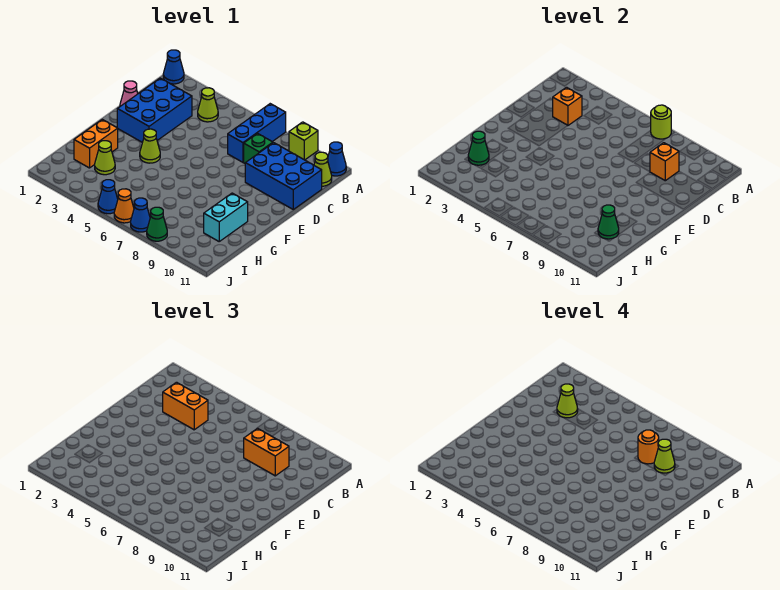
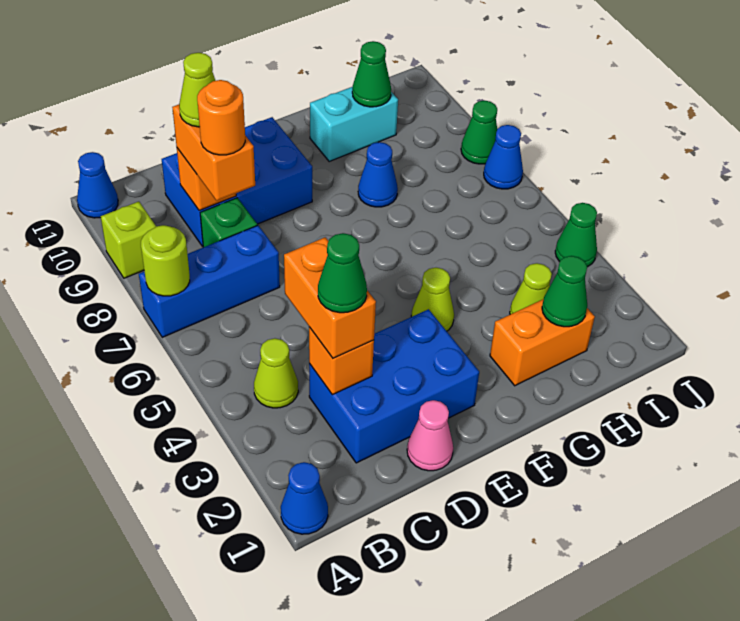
lime 1x1 cone [314,152,332,186] -> none
lime 1x1 cone [557,384,578,418] -> green 1x1 cone [318,233,367,313]
blue 2x3 brick [245,143,322,209] -> blue 2x3 brick turned to [162,117,312,246]
none -> green 1x1 cone [555,203,597,267]
blue 1x1 cone [98,180,118,214] -> blue 1x1 cone moved to [358,142,398,207]
orange 1x1 cone [114,189,134,223] -> none

